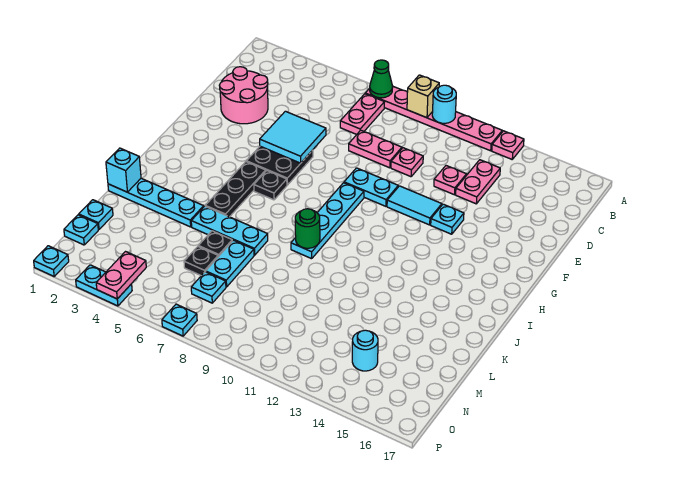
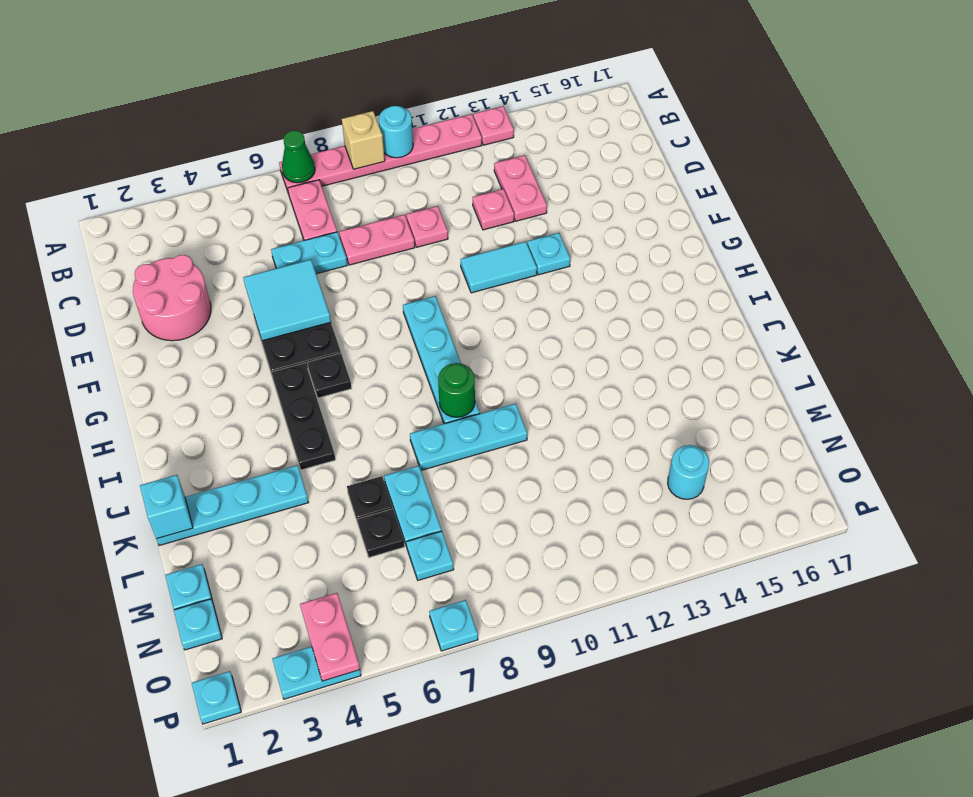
cyan 1x2 plate [344,168,398,206] -> cyan 1x2 plate moved to [271,232,347,274]
cyan 1x3 plate [191,206,268,255] -> cyan 1x3 plate moved to [410,404,527,470]

